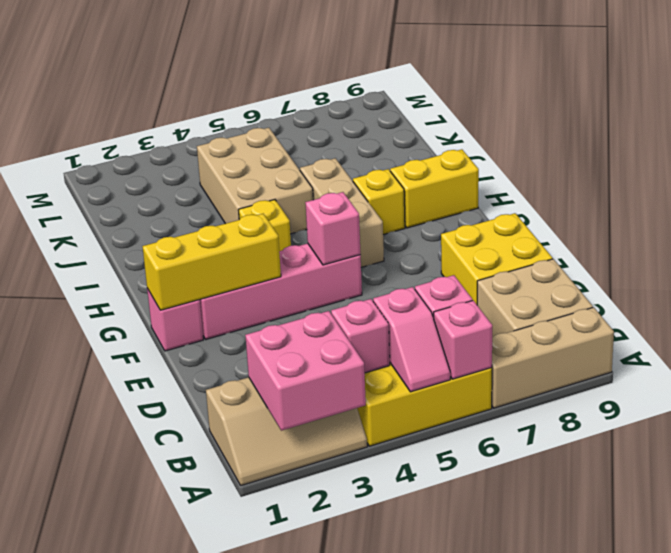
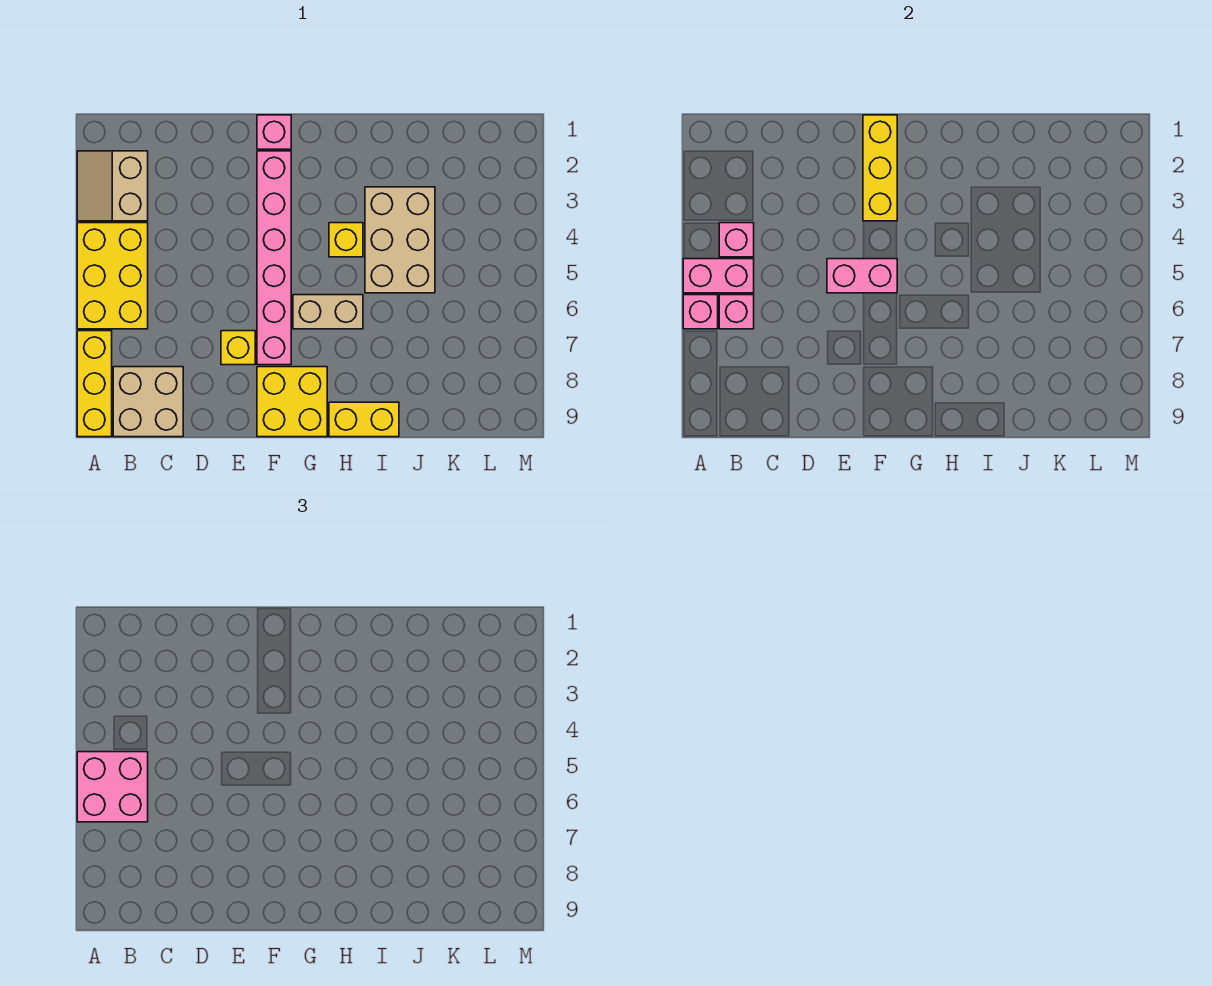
tan 2x3 slope [206,377,367,486] -> tan 2x2 slope [77,151,148,221]
pink 2x2 brick [245,311,366,431] -> pink 2x2 brick moved to [77,752,148,822]
pink 1x2 slope [373,287,450,392] -> pink 1x2 brick [683,259,754,293]
tan 1x3 brick [492,307,614,408] -> yellow 1x3 brick [77,331,112,437]
yellow 2x2 brick [441,213,553,304] -> yellow 2x2 brick moved to [257,367,327,437]
pink 1x4 brick [200,243,362,339] -> pink 1x6 brick [257,151,291,365]
pink 1x1 brick [305,192,361,265] -> pink 1x2 brick [827,259,897,293]
tan 1x3 brick [300,158,384,267] -> tan 1x2 brick [293,295,363,329]
yellow 1x1 brick [353,169,405,234] -> yellow 1x1 brick moved to [221,331,255,365]
yellow 1x2 brick [390,149,479,228] -> yellow 1x2 brick turned to [329,402,399,437]
tan 2x3 brick [197,128,313,234] -> tan 2x3 brick turned to [365,187,435,293]

